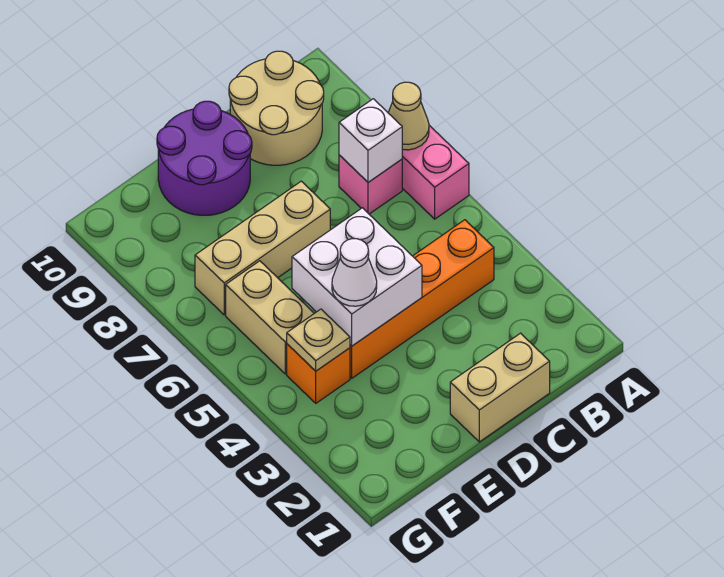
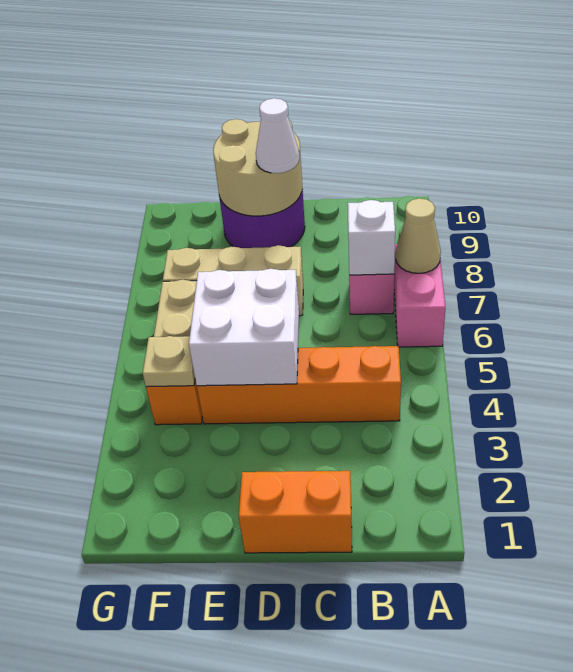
tan 2x2 round brick [229,51,324,165] -> tan 2x2 round brick moved to [213,119,302,216]
tan 1x2 brick [450,333,550,442] -> orange 1x2 brick [239,471,352,553]
white 1x1 cone [332,239,377,306] -> white 1x1 cone moved to [256,98,299,173]

